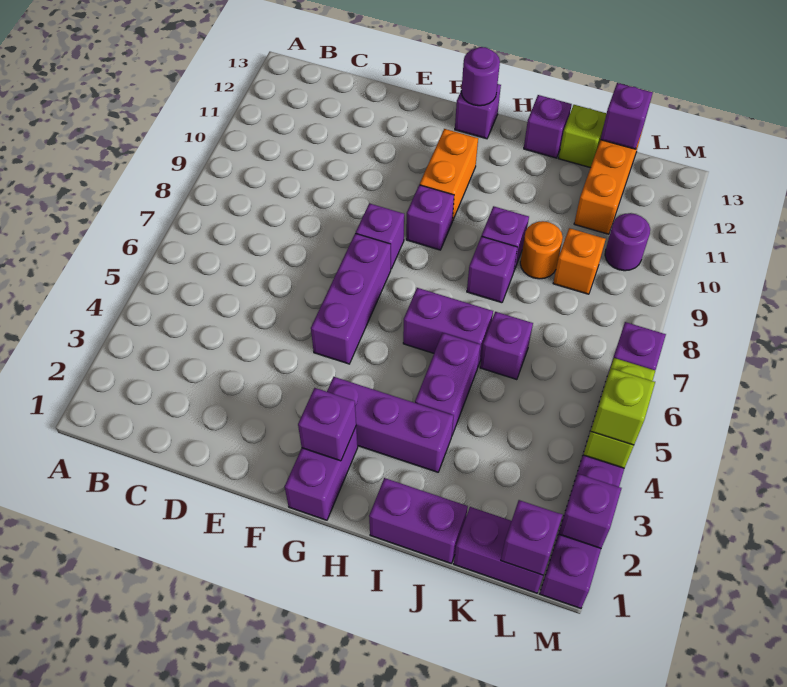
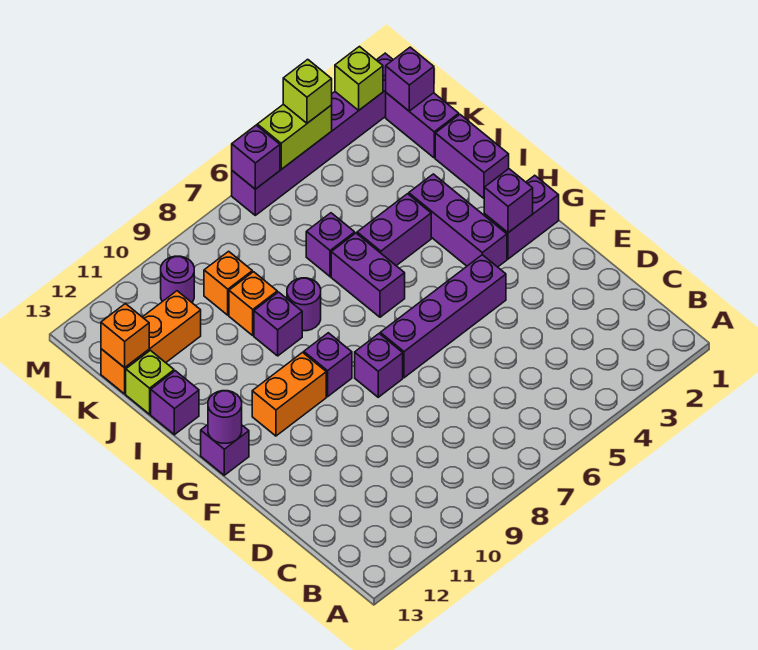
purple 1x3 brick [311,233,391,364] -> purple 1x4 brick [380,255,506,378]
purple 1x1 brick [467,236,517,303] -> purple 1x1 round brick [287,278,321,331]
orange 1x1 round brick [520,221,563,279] -> orange 1x1 brick [229,272,277,335]
purple 1x1 brick [601,83,653,149] -> orange 1x1 brick [101,303,149,368]
purple 1x1 brick [559,474,622,548] -> lime 1x1 brick [335,47,383,110]

